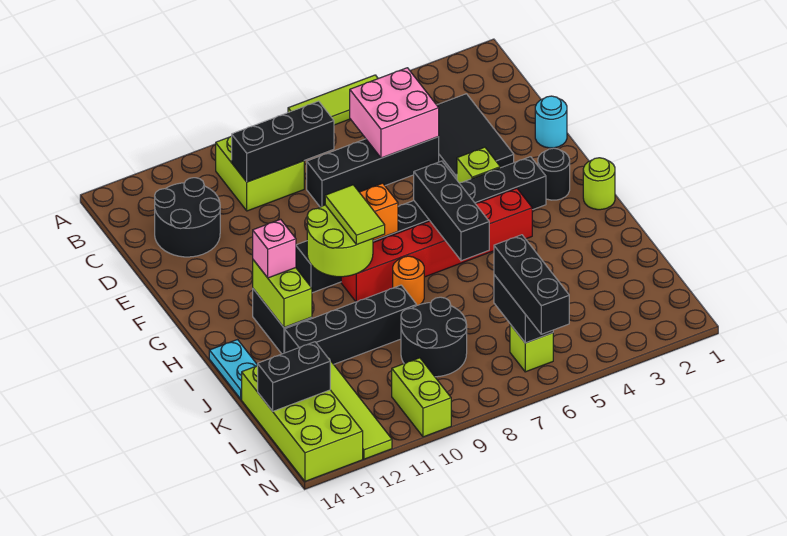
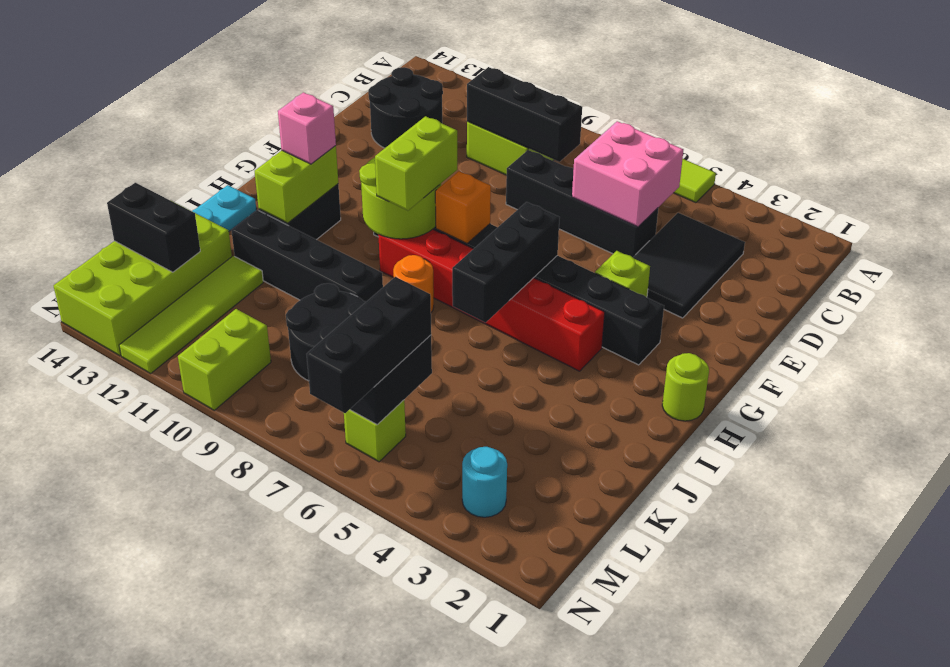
cyan 1x1 round brick [535,96,567,148] -> cyan 1x1 round brick moved to [462,447,507,517]
black 1x1 round brick [538,148,570,200] -> none
lime 1x2 tile [325,185,385,245] -> lime 1x2 brick [375,116,457,211]

